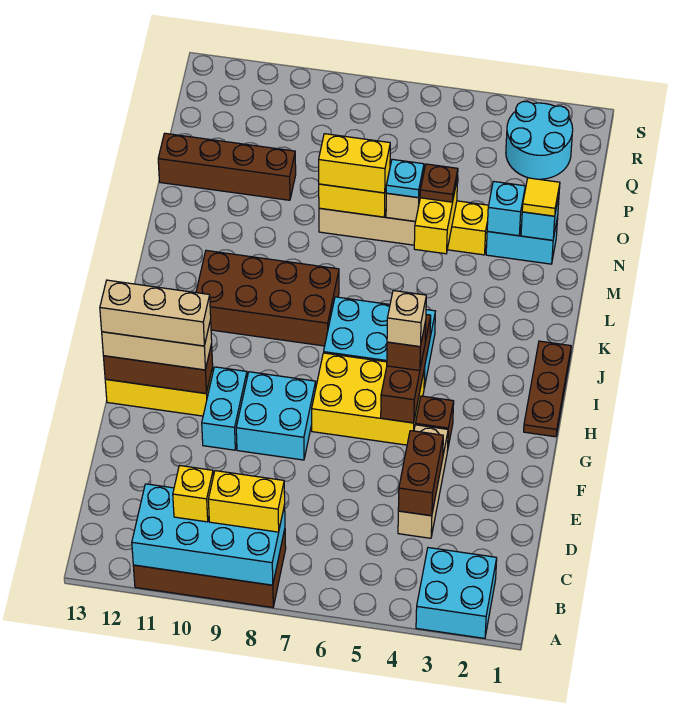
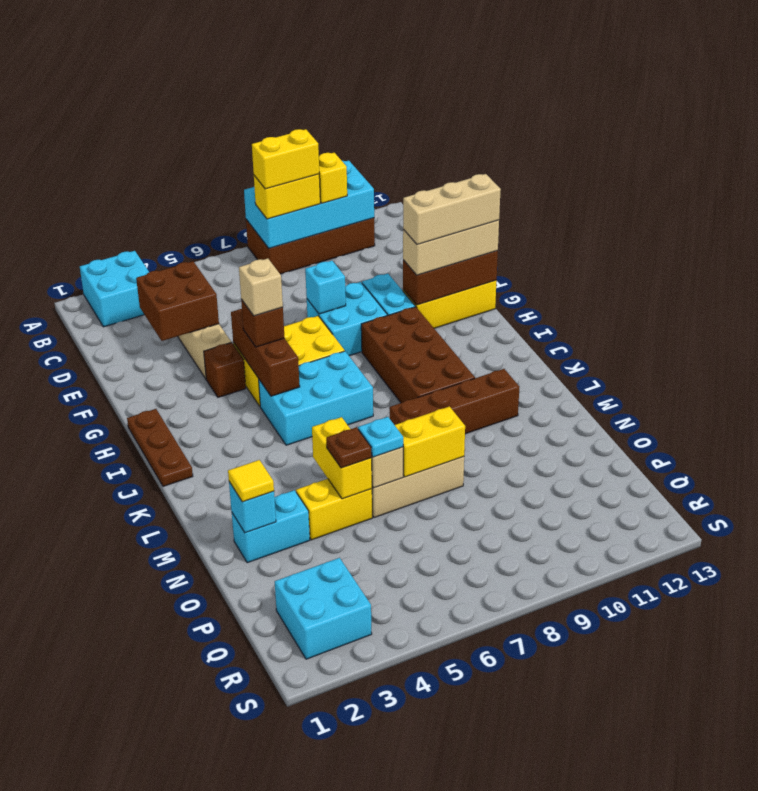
brown 1x2 brick [398,431,443,516] -> brown 2x2 brick [136,261,219,341]
brown 2x4 brick [196,250,339,346] -> brown 2x4 brick turned to [361,307,475,403]
cyan 1x1 brick [487,181,525,236] -> cyan 1x1 brick moved to [305,261,346,314]
yellow 1x2 brick [319,134,390,193] -> yellow 1x2 brick moved to [252,129,319,189]
brown 1x4 brick [158,133,296,200] -> brown 1x4 brick moved to [390,369,519,434]
cyan 2x2 round brick [506,102,573,179] -> cyan 2x2 brick [275,558,372,659]

